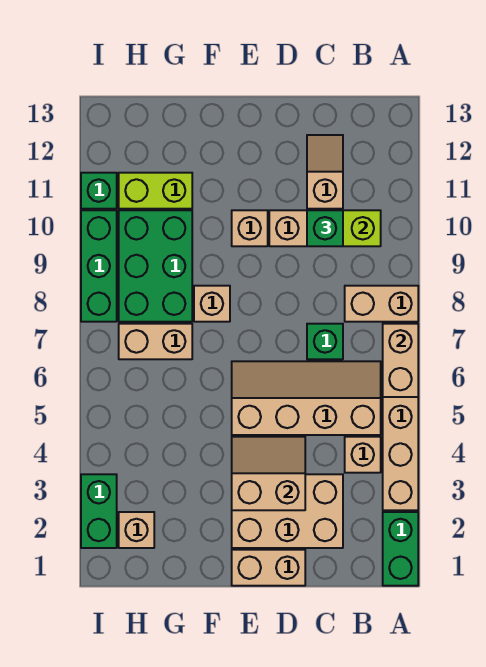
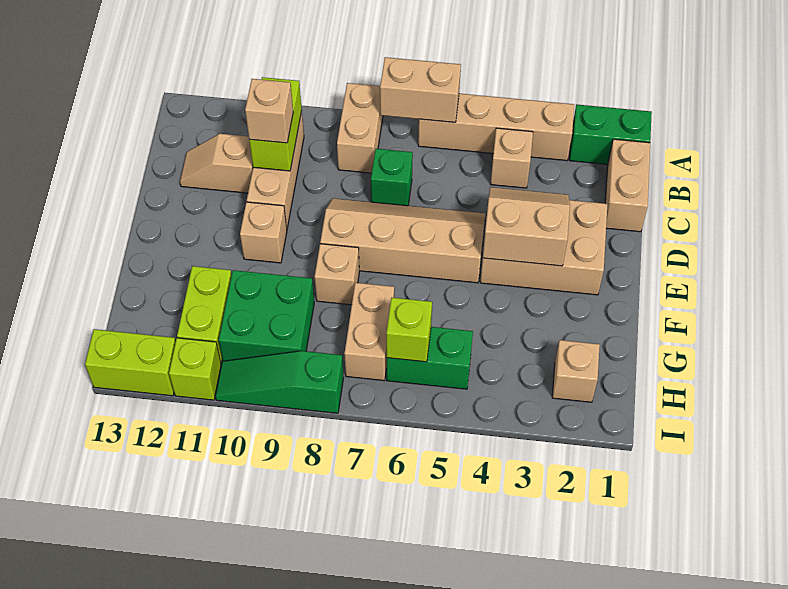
tan 2x4 slope [232,361,381,435] -> tan 2x4 slope turned to [320,198,485,283]
tan 2x3 brick [232,474,343,548] -> tan 2x3 brick turned to [480,200,607,295]
green 1x1 brick [307,210,343,246] -> tan 1x1 brick [245,79,293,143]
tan 1x2 brick [232,550,305,586] -> tan 1x2 brick moved to [605,139,650,232]
tan 2x2 slope [232,437,305,510] -> tan 2x2 slope turned to [483,187,570,266]
green 2x3 brick [119,210,192,322] -> green 2x2 brick [219,270,314,361]
none -> lime 1x1 brick [386,298,432,362]
green 1x2 brick [81,474,117,548] -> green 1x2 brick moved to [387,327,473,389]
green 1x3 brick [81,210,117,322] -> green 1x3 slope [215,351,344,413]
green 1x1 brick [81,173,117,209] -> lime 1x1 brick [169,338,221,400]
none -> lime 1x2 brick [85,329,176,396]

